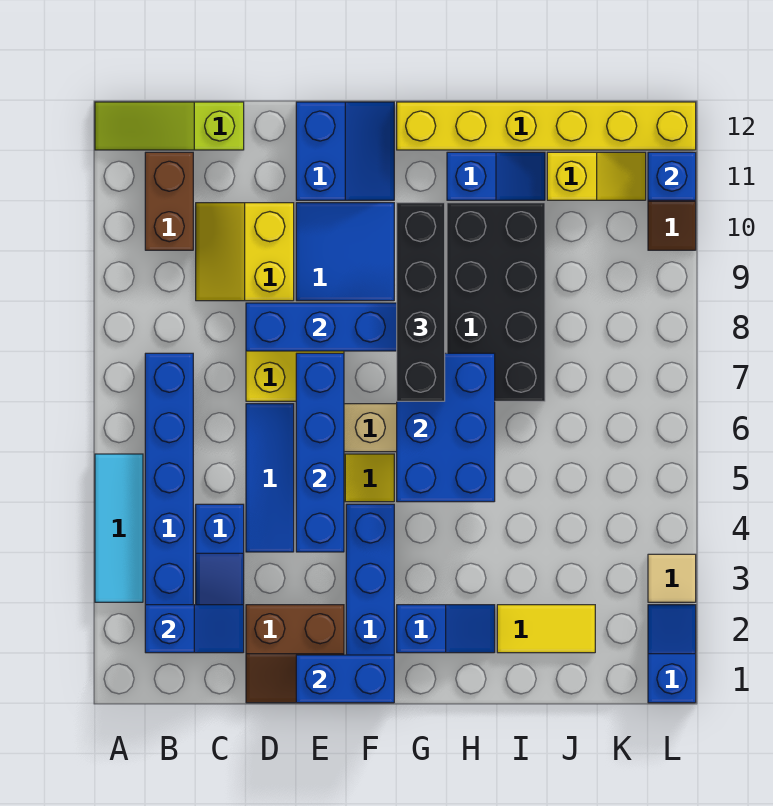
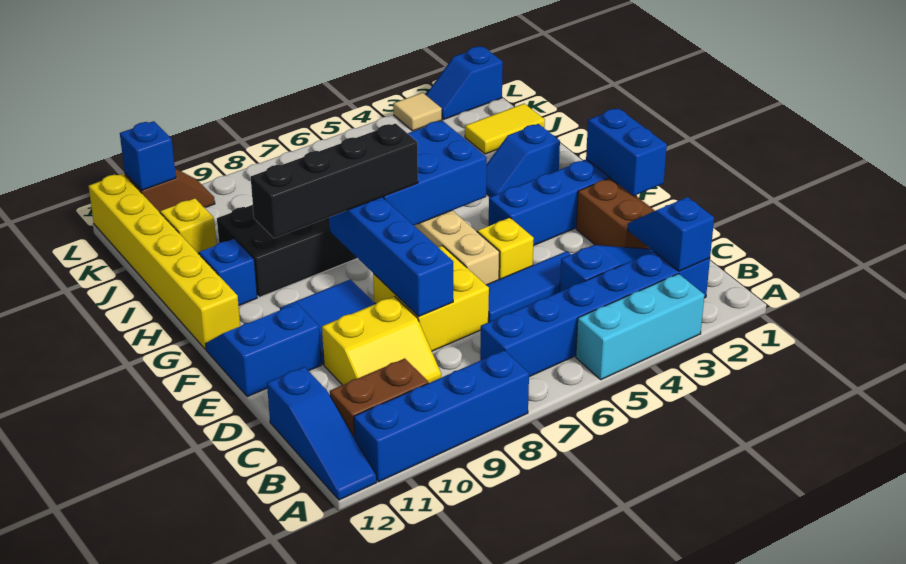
cyan 1x3 tile [95,454,143,602] -> cyan 1x3 brick [576,274,704,380]
lime 1x3 slope [95,102,244,150] -> blue 1x3 slope [267,367,377,500]
blue 1x4 brick [296,353,344,552] -> blue 1x4 brick moved to [354,350,529,482]
blue 1x2 slope [397,605,495,653] -> blue 1x2 slope turned to [486,124,560,197]
yellow 1x2 tile [497,605,595,653] -> yellow 1x2 tile turned to [465,104,545,154]

